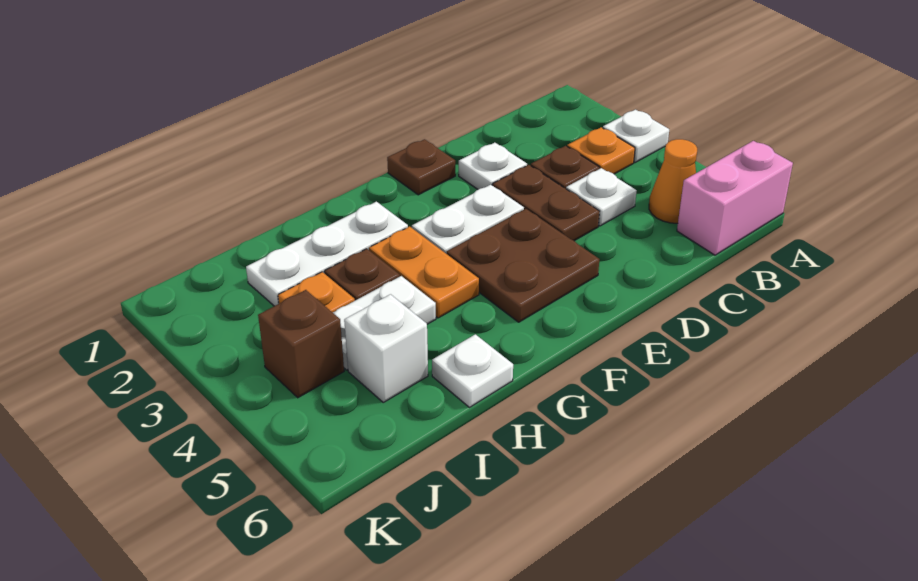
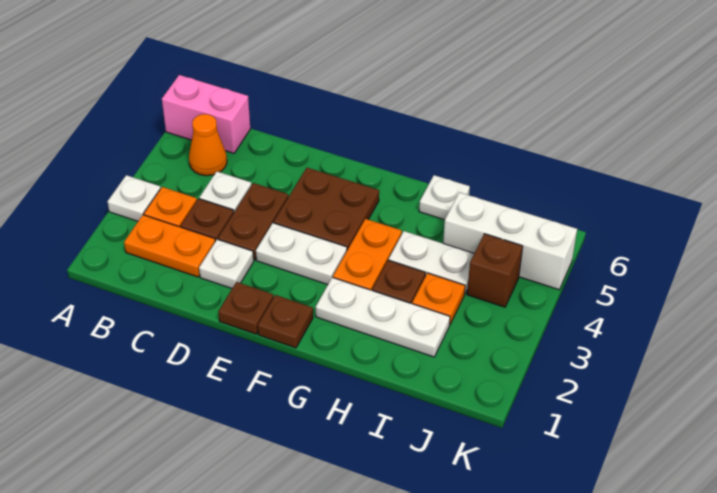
none -> orange 1x2 plate [124,215,215,277]
none -> brown 1x1 plate [258,295,313,348]
white 1x1 brick [344,294,428,402] -> white 1x3 brick [443,192,577,290]

